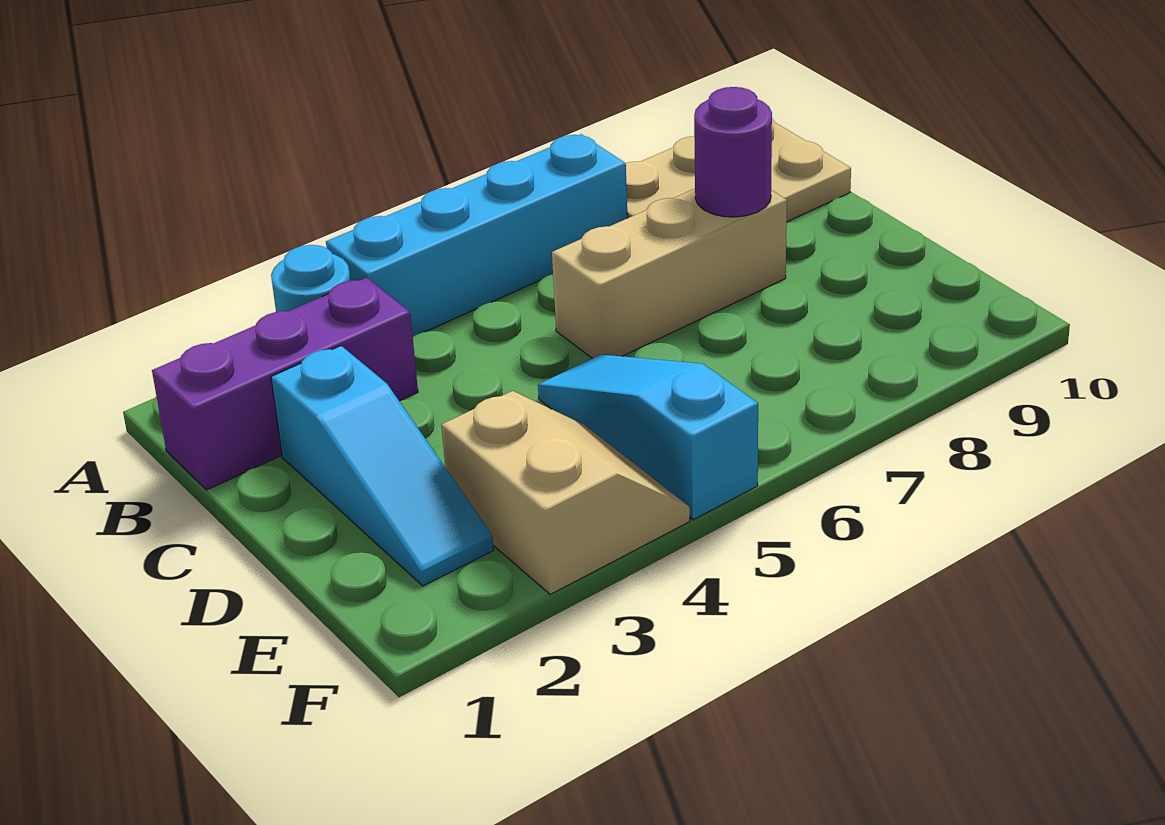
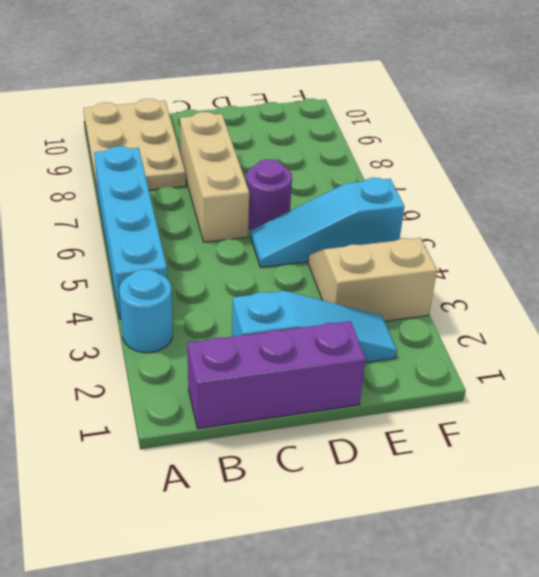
purple 1x3 brick [152,278,418,490] -> purple 1x3 brick turned to [187,321,366,429]
purple 1x1 round brick [694,87,772,217] -> purple 1x1 round brick moved to [246,159,292,230]

